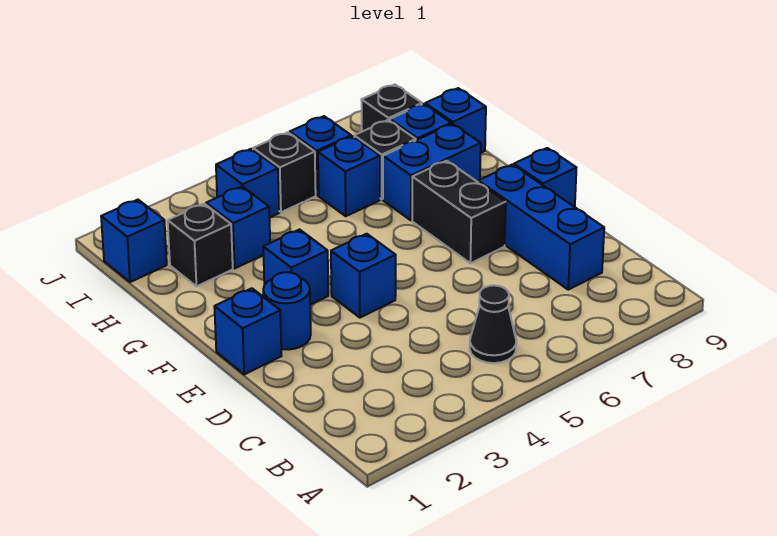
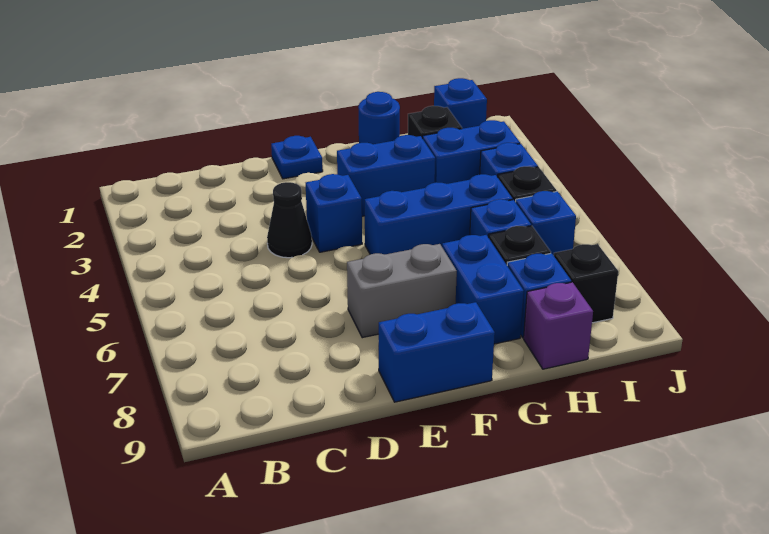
black 1x1 cone [470,285,516,363] -> black 1x1 cone moved to [267,182,312,258]
blue 1x3 brick [478,165,604,290] -> blue 1x3 brick moved to [365,174,513,254]
blue 1x1 brick [214,288,281,374] -> blue 1x1 plate [271,136,323,179]
blue 1x1 round brick [263,272,311,350] -> blue 1x1 round brick moved to [358,92,400,144]
black 1x2 brick [412,161,506,263] -> grey 1x2 brick [347,244,457,338]
blue 1x1 brick [514,148,576,207] -> blue 1x2 brick [379,302,495,402]
blue 1x1 brick [263,230,328,305] -> blue 1x2 brick [337,135,435,216]
blue 1x1 brick [206,187,270,268] -> blue 1x2 brick [423,120,520,184]
blue 1x1 brick [425,88,486,153] -> purple 1x1 brick [524,282,593,369]

